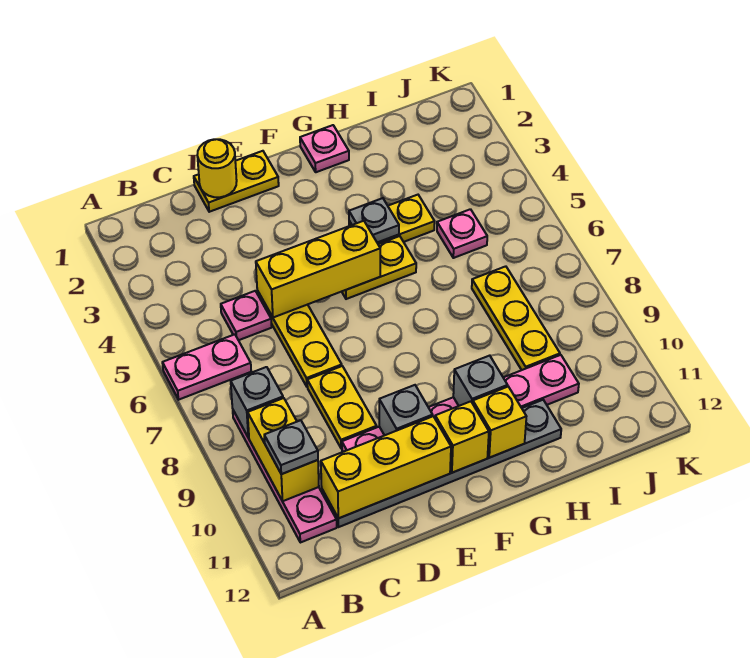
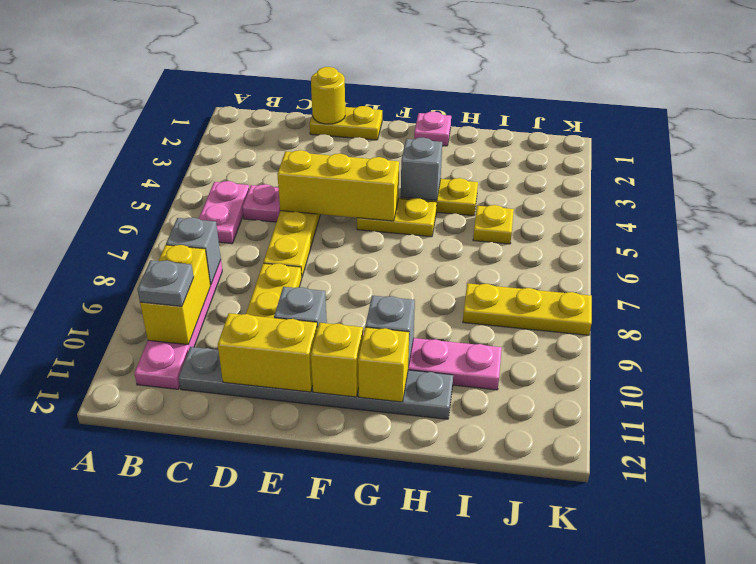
pink 1x2 plate [162,334,251,400] -> pink 1x2 plate turned to [199,181,249,244]
yellow 1x3 brick [321,416,451,518] -> yellow 1x2 brick [218,313,317,392]
grey 1x1 plate [349,198,399,243] -> grey 1x1 brick [401,138,442,200]
pink 1x1 plate [437,209,487,258] -> yellow 1x1 plate [473,205,514,244]
yellow 1x3 plate [472,266,560,370] -> yellow 1x3 plate turned to [463,283,592,335]

